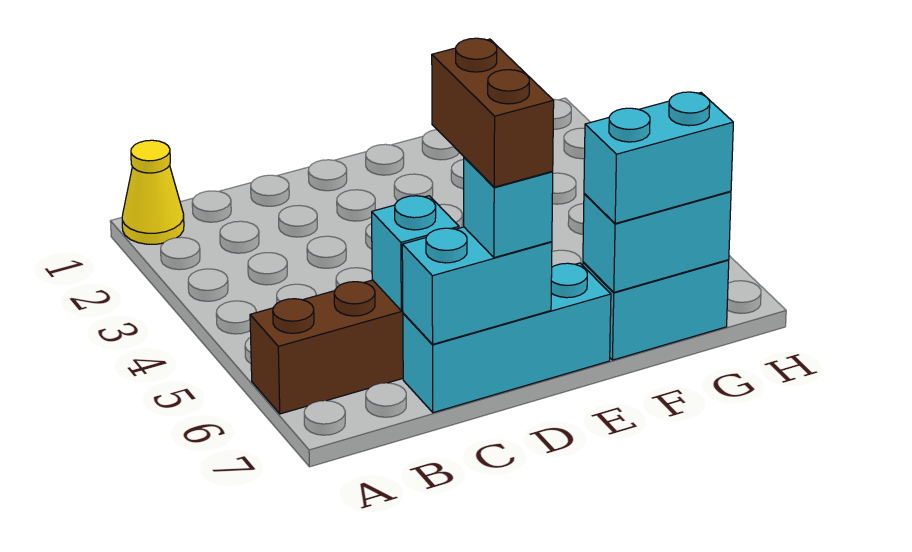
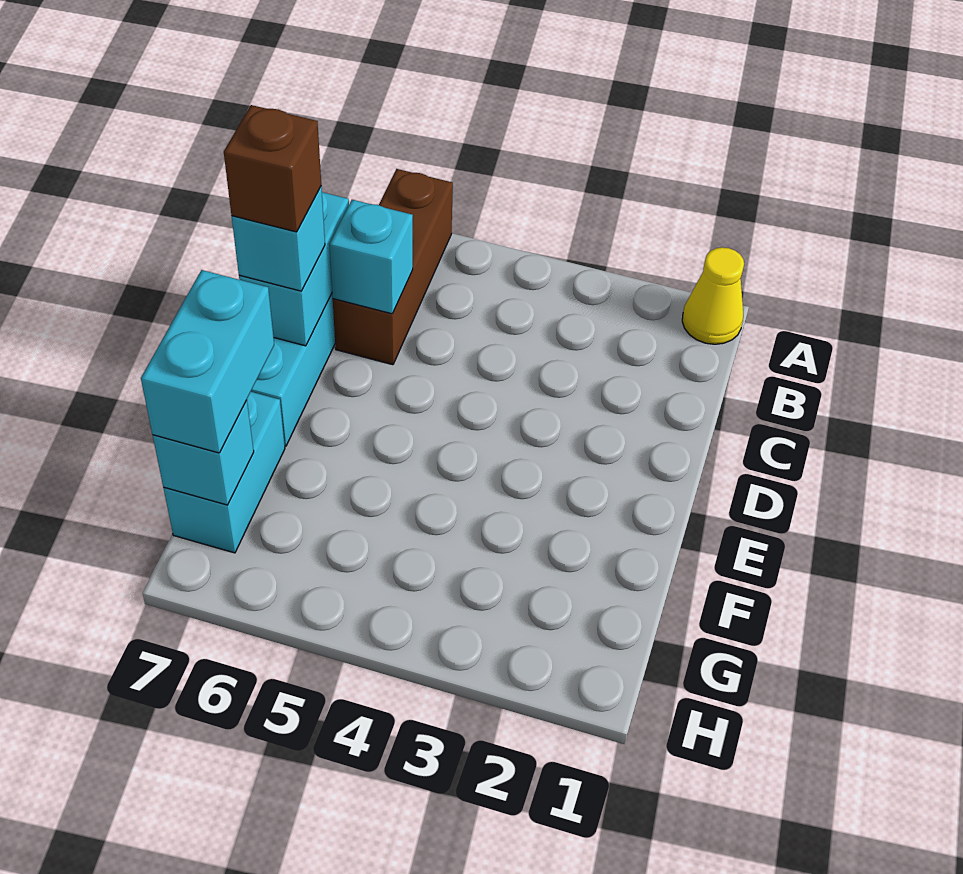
brown 1x2 brick [432,38,554,187] -> brown 1x1 brick [224,105,321,232]
cyan 1x2 brick [583,191,731,292] -> cyan 1x1 brick [153,400,254,505]

